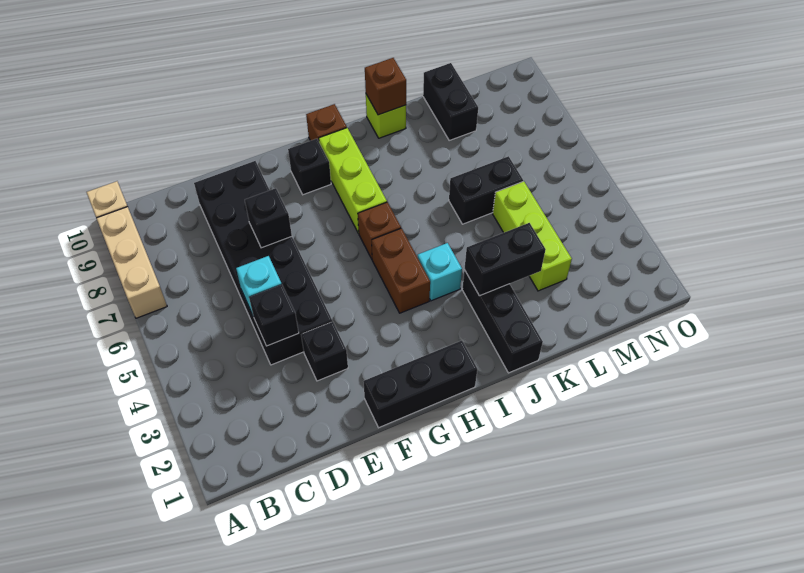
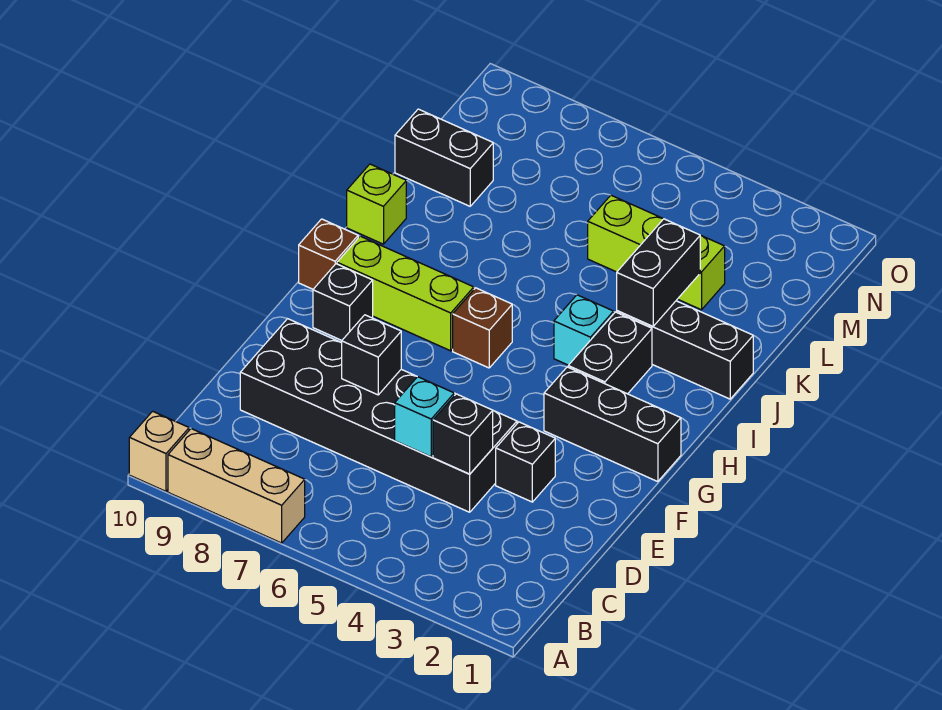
black 1x3 brick [363,340,477,428] -> black 1x3 brick turned to [544,367,681,482]
brown 1x2 brick [372,228,430,313] -> none
brown 1x1 brick [365,58,406,115] -> none
black 1x2 brick [449,156,523,224] -> black 1x2 brick moved to [568,312,652,394]

